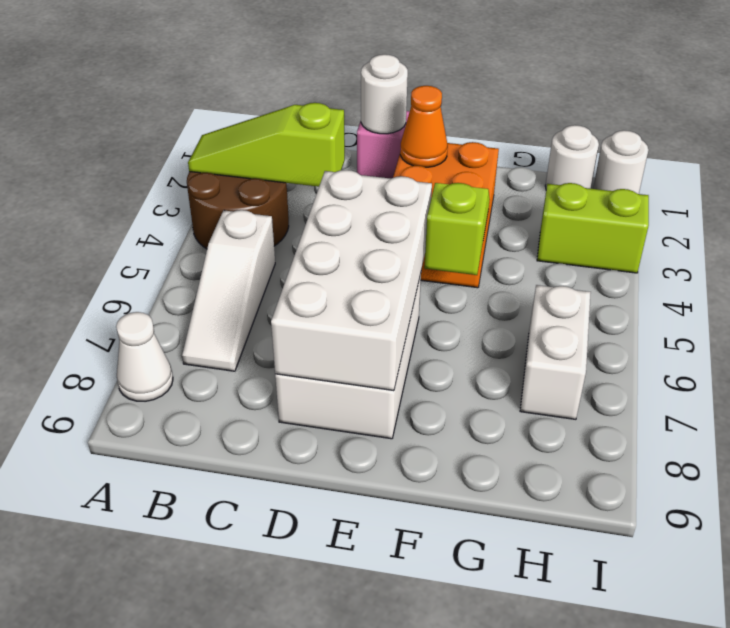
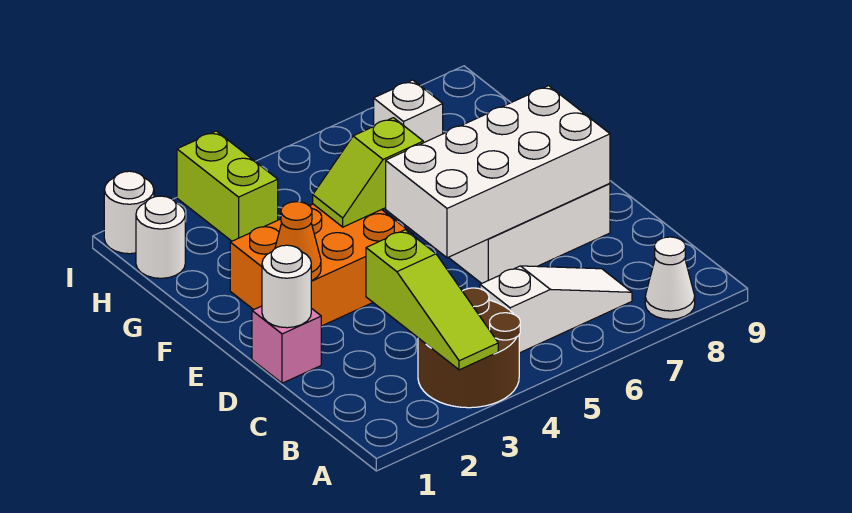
white 1x2 brick [520,285,591,419] -> white 1x1 brick [374,80,443,143]

